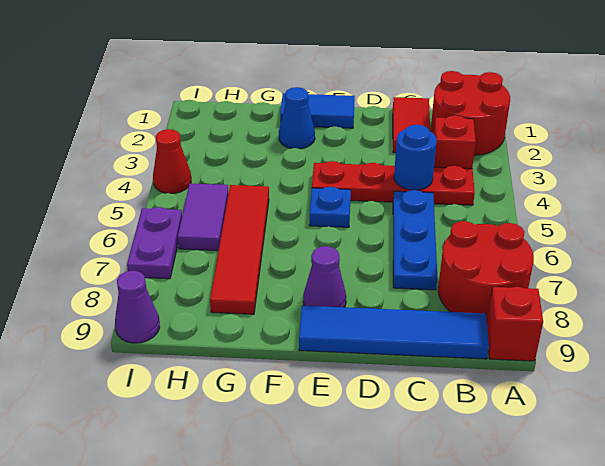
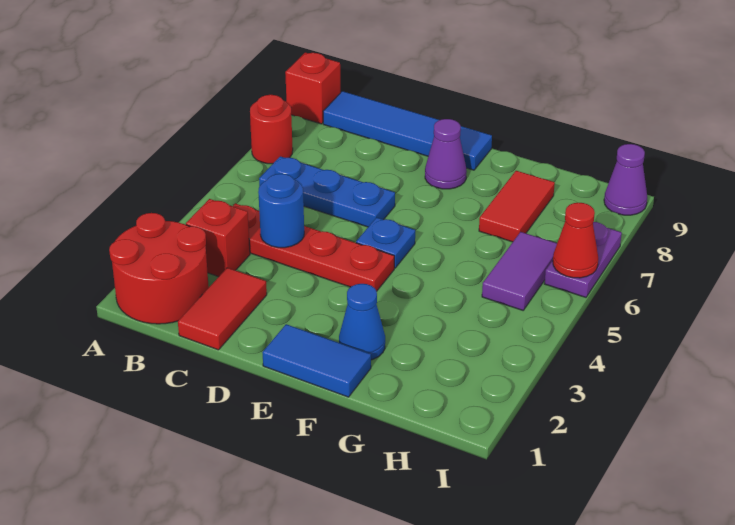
red 2x2 round brick [438,221,534,319] -> red 1x1 round brick [250,95,293,164]
blue 1x3 plate [393,190,437,290] -> blue 1x3 plate turned to [259,156,395,227]
red 1x4 tile [210,185,269,314] -> red 1x2 tile [479,171,555,242]
red 1x1 cone [153,129,191,194] -> red 1x1 cone moved to [553,203,598,278]

